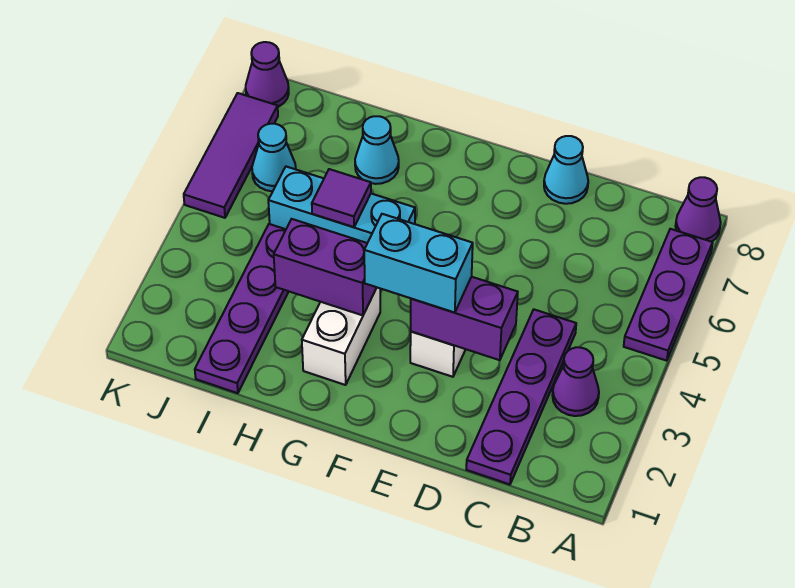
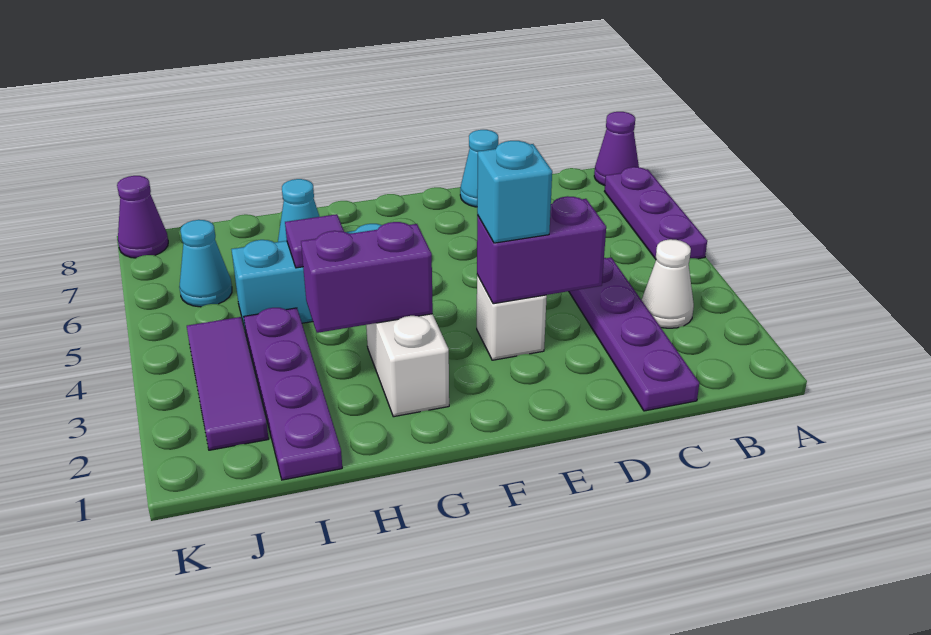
purple 1x1 cone [552,347,599,416] -> white 1x1 cone [642,239,694,328]
cyan 1x2 brick [364,214,473,313] -> cyan 1x1 brick [477,141,552,243]
purple 1x3 tile [184,93,278,218] -> purple 1x3 tile moved to [187,317,268,450]

